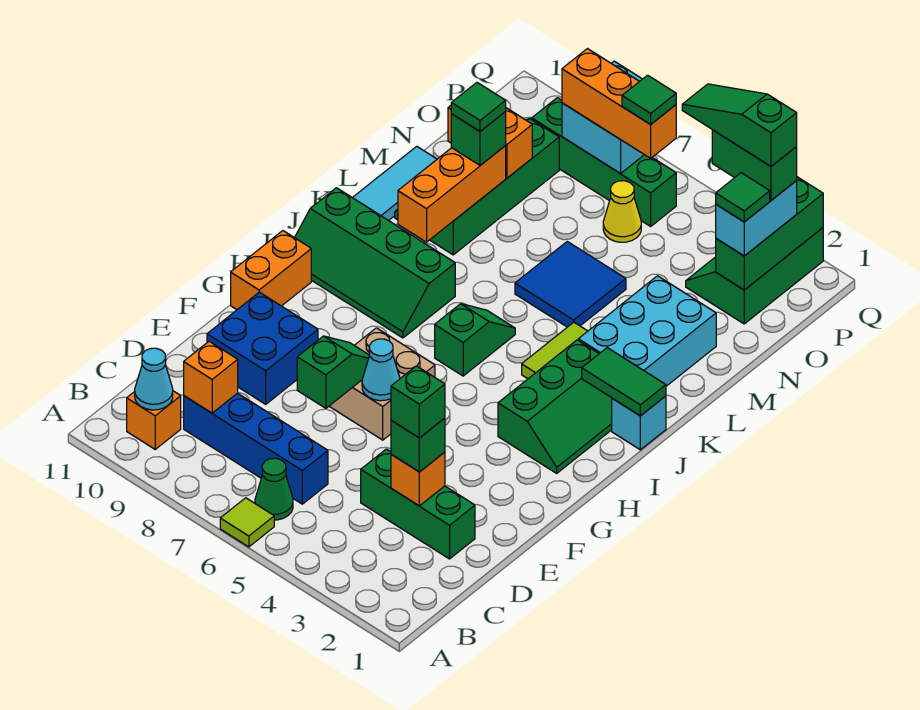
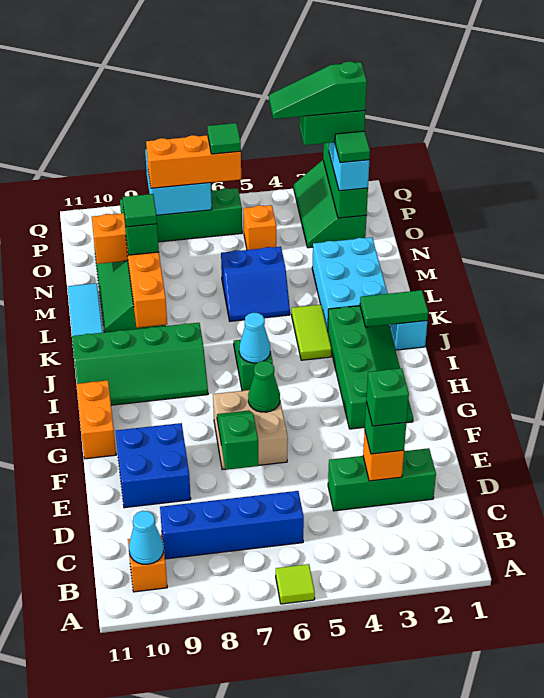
green 1x1 cone [255,458,293,520] -> green 1x1 cone moved to [248,361,280,412]
orange 1x1 brick [184,341,238,413] -> orange 1x1 brick moved to [243,205,276,250]
cyan 1x1 cone [362,339,400,401] -> cyan 1x1 cone moved to [239,313,270,363]
green 2x3 slope [498,340,612,473] -> green 2x4 slope [327,306,413,429]
blue 2x2 tile [515,242,626,327] -> blue 2x2 slope [221,247,290,321]
yellow 1x1 cone [603,181,641,242] -> none

